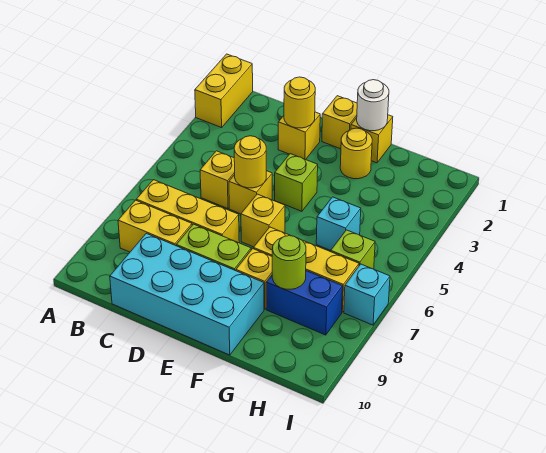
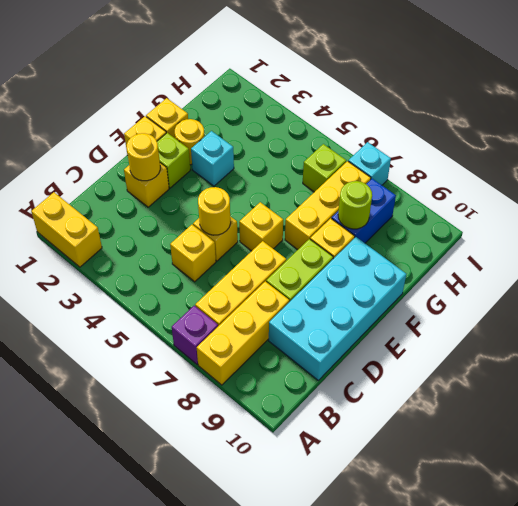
none -> purple 1x1 brick [172,306,218,364]
yellow 1x2 brick [118,200,192,252] -> yellow 1x3 brick [197,281,289,385]
lime 1x1 brick [275,154,318,211] -> lime 1x1 brick moved to [157,133,190,188]
white 1x1 round brick [357,80,389,131] -> none
cyan 1x1 brick [316,197,361,250] -> cyan 1x1 brick moved to [191,131,234,186]

